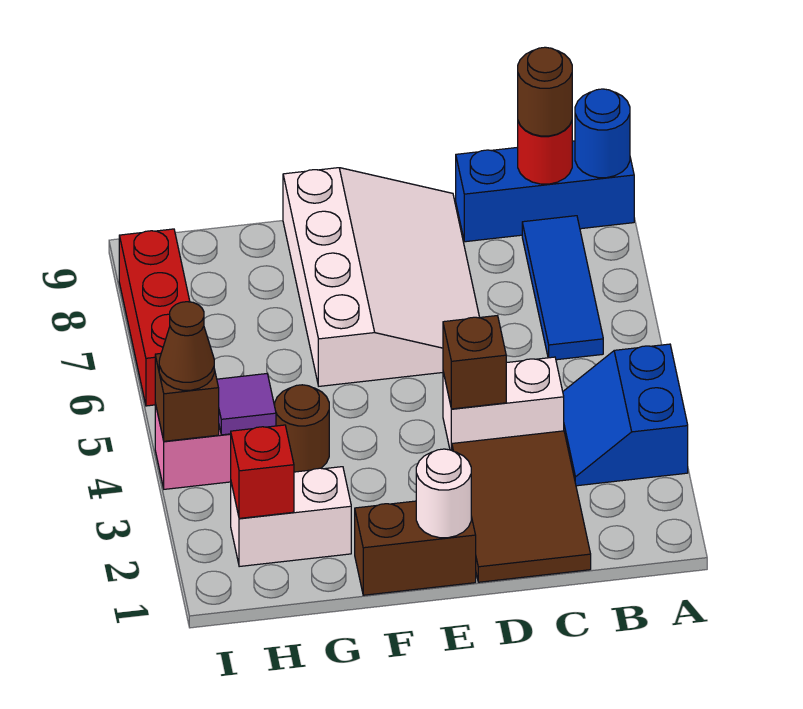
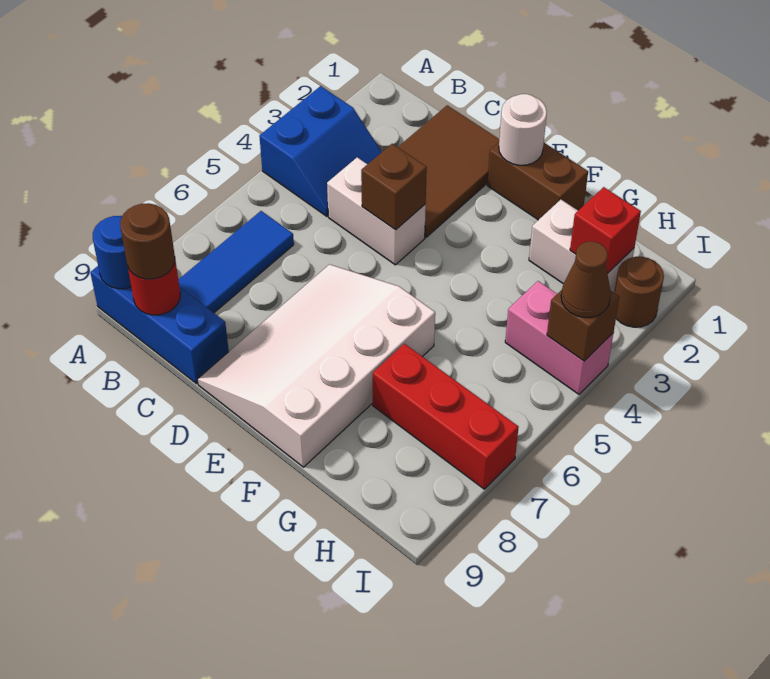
brown 1x1 round brick [275,385,329,472] -> brown 1x1 round brick moved to [614,257,664,327]
purple 1x1 tile [217,374,276,435] -> none
red 1x3 brick [119,229,190,406] -> red 1x3 brick turned to [373,344,519,489]

